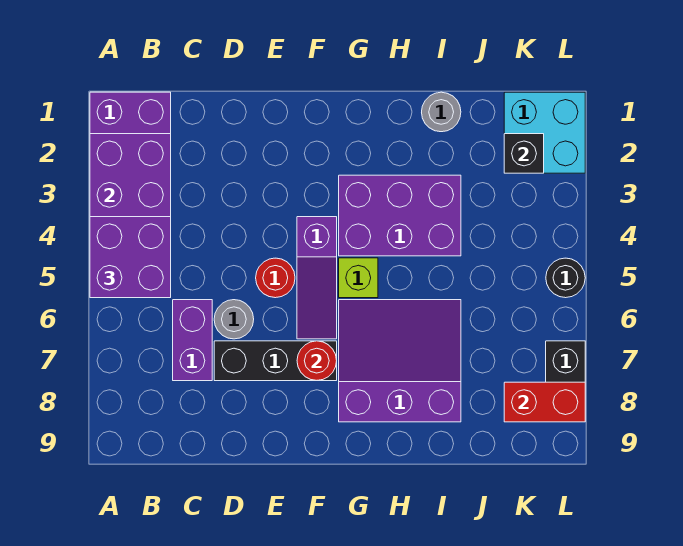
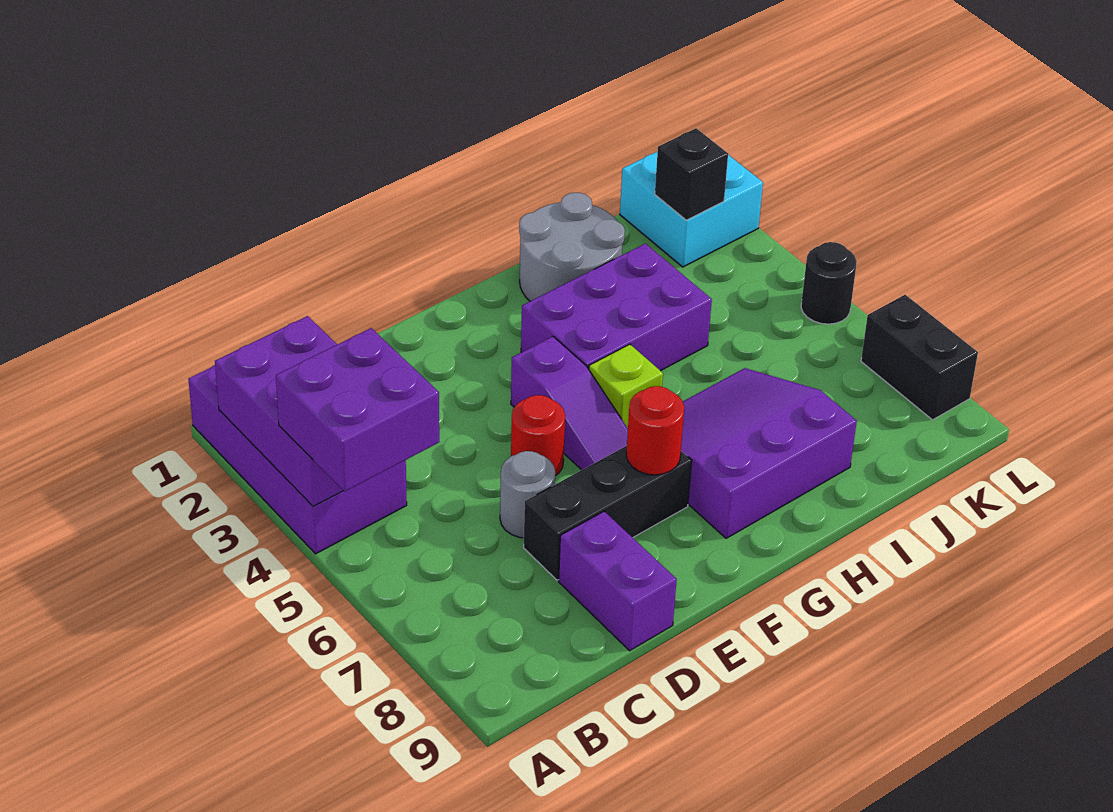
purple 1x2 brick [173,300,212,381] -> purple 1x2 brick moved to [559,511,677,651]
grey 1x1 round brick [422,92,461,132] -> grey 2x2 round brick [519,193,625,301]
red 1x2 brick [504,382,585,422] -> none

